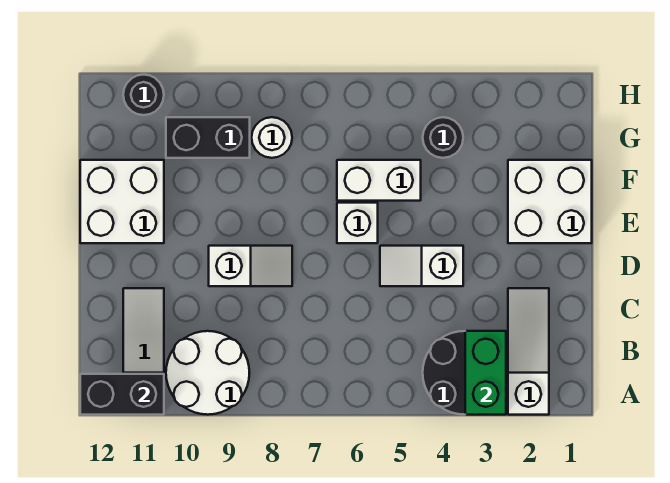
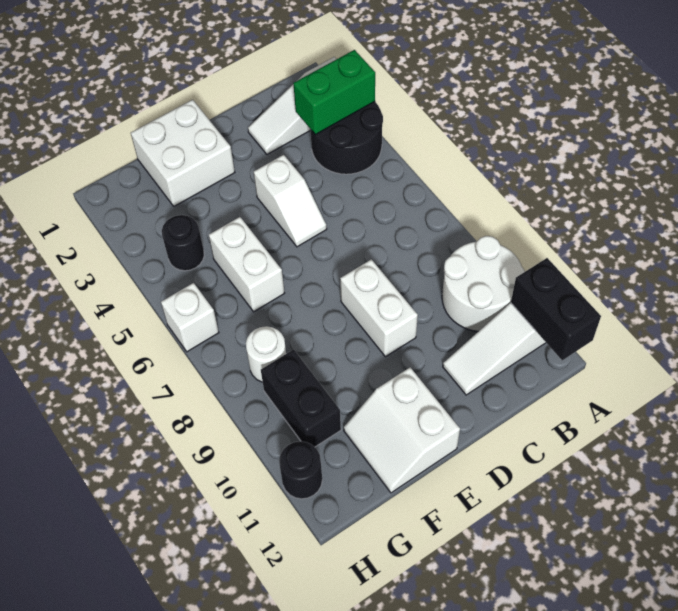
white 1x2 slope [209,246,292,286] -> white 1x2 brick [340,259,418,357]
white 1x1 brick [337,203,378,243] -> white 1x1 brick moved to [161,283,219,352]
white 2x2 brick [80,160,164,243] -> white 2x2 slope [344,367,460,493]

